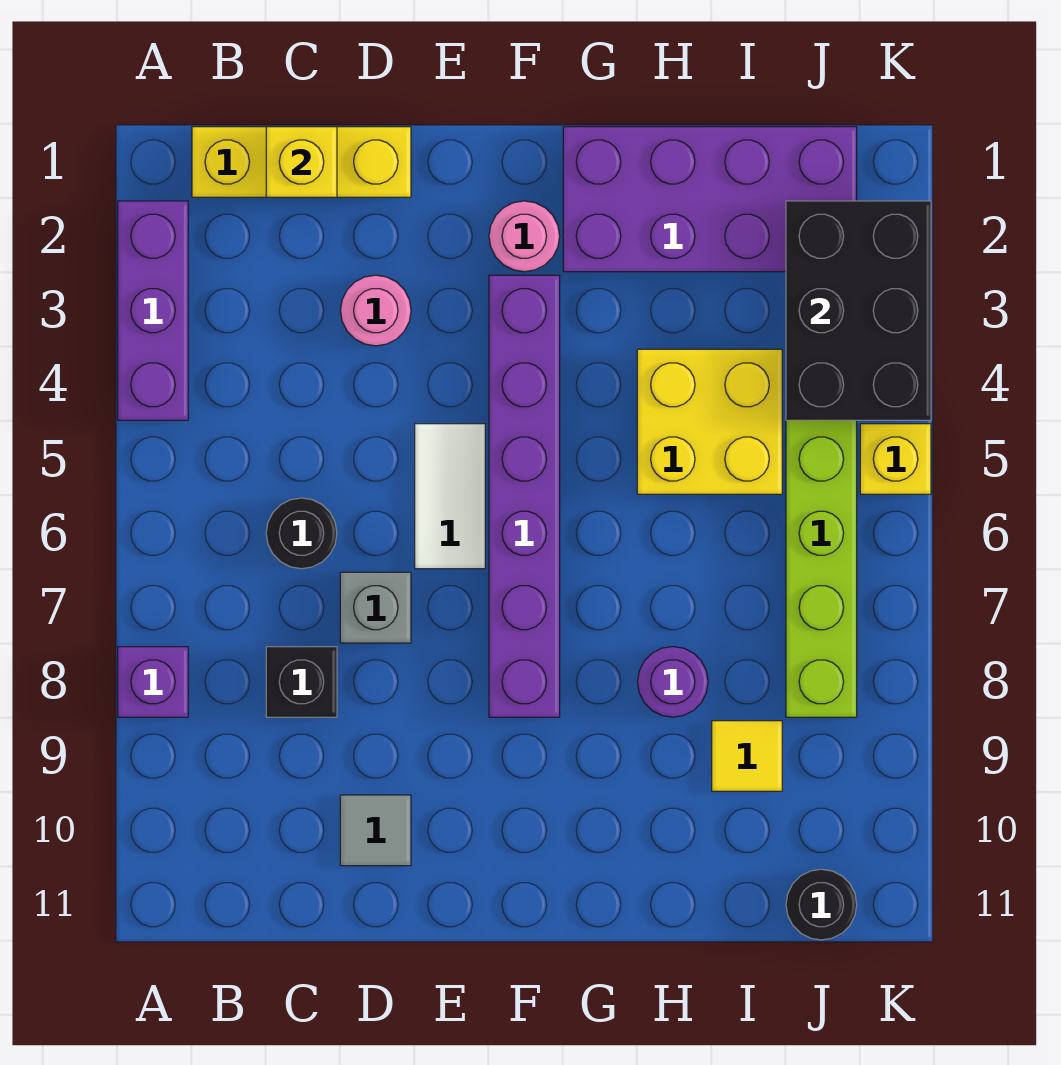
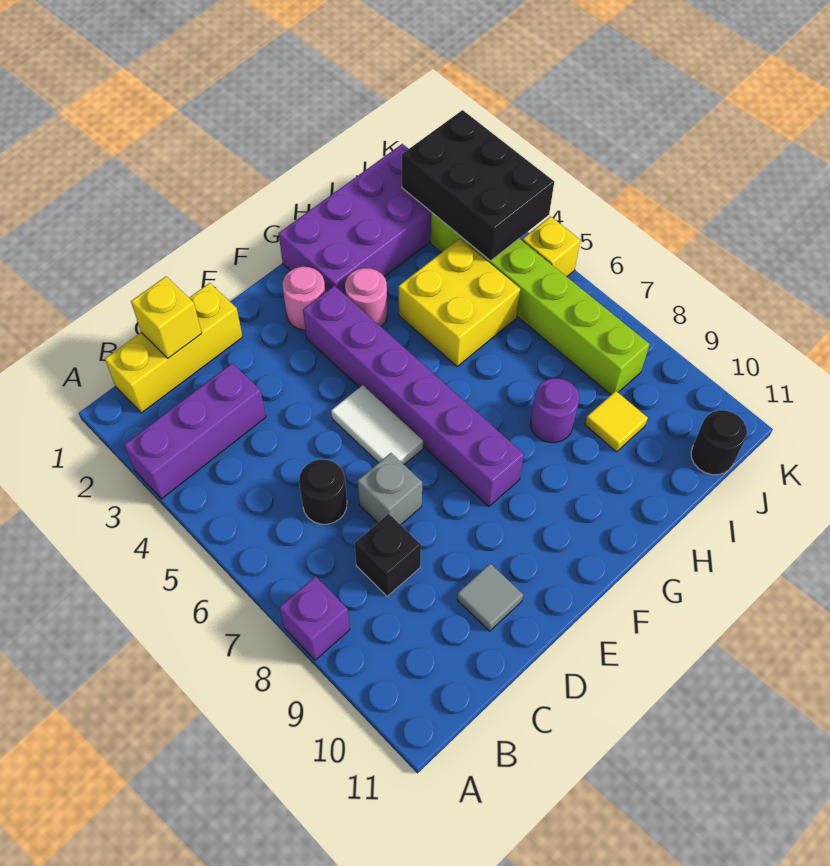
purple 1x3 brick [118,201,188,420] -> purple 1x3 brick turned to [124,363,266,499]
pink 1x1 round brick [340,275,411,346] -> pink 1x1 round brick moved to [345,268,387,327]

